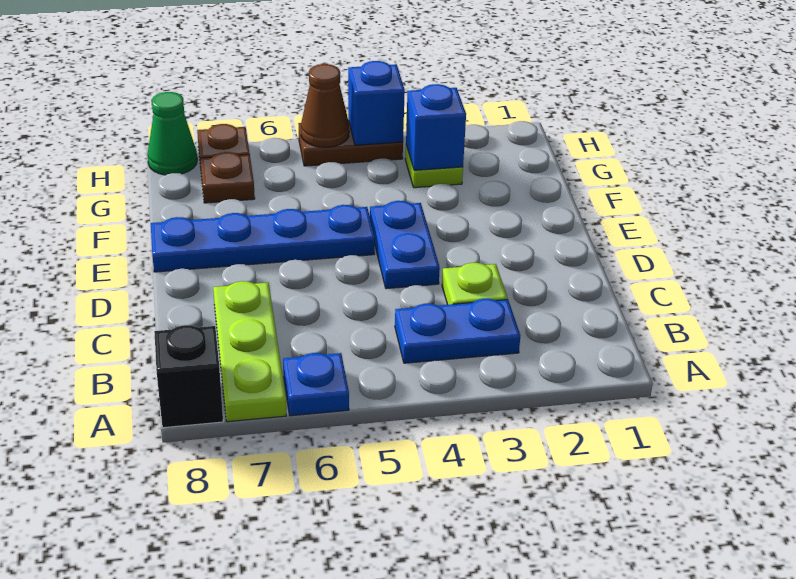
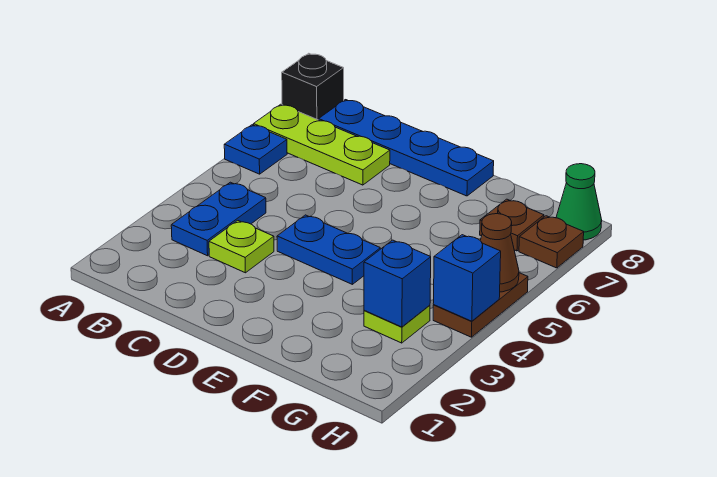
blue 1x4 plate [151,205,375,272] -> blue 1x4 plate turned to [319,100,494,196]

